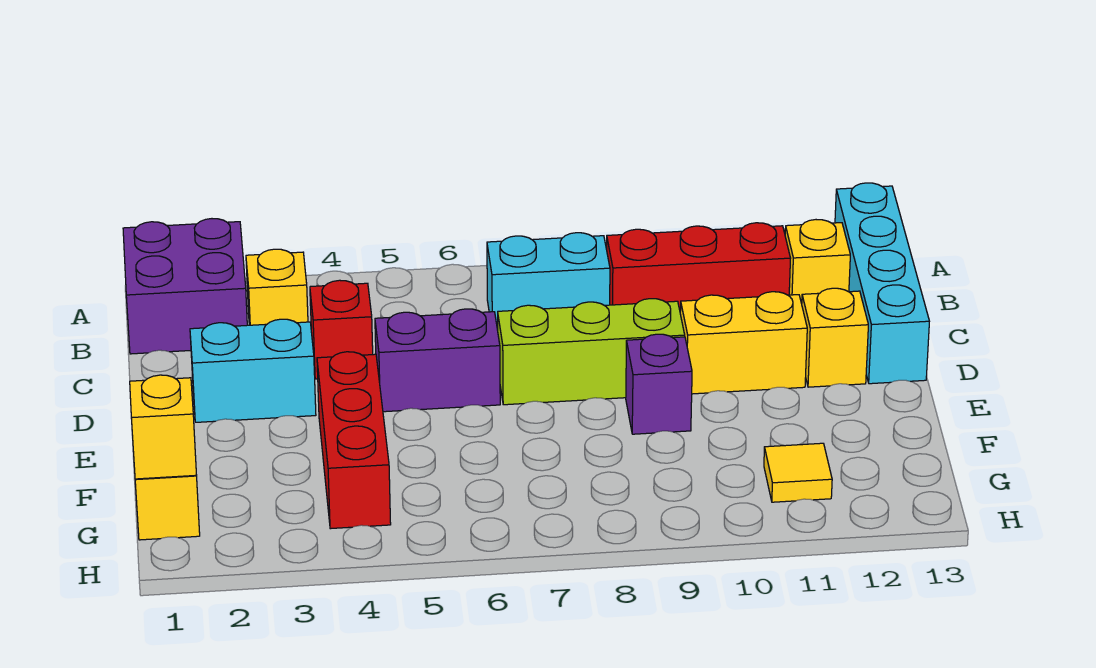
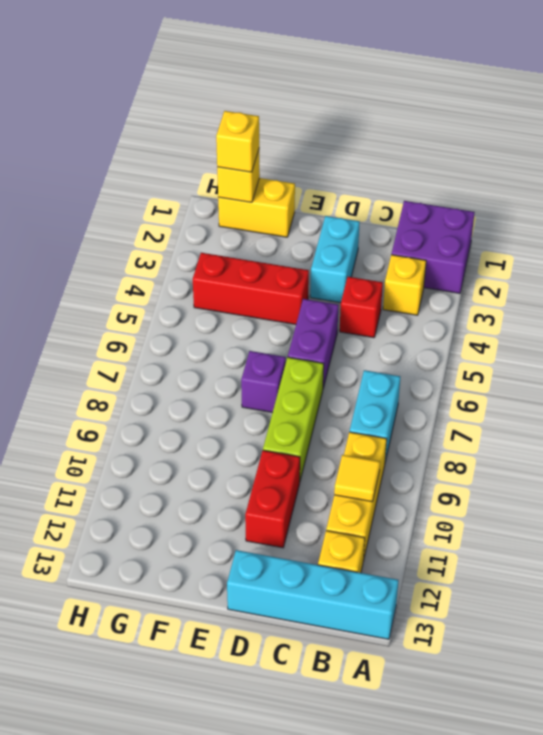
red 1x3 brick [607,223,791,311] -> yellow 1x3 brick [326,432,387,561]
yellow 1x2 brick [680,292,807,394] -> red 1x2 brick [245,450,300,548]
yellow 1x1 brick [802,288,868,387] -> yellow 1x1 brick moved to [216,111,259,172]
purple 1x1 brick [626,334,692,434] -> purple 1x1 brick moved to [241,351,286,413]
yellow 1x1 tile [764,443,832,502] -> yellow 1x1 tile moved to [334,455,380,502]

